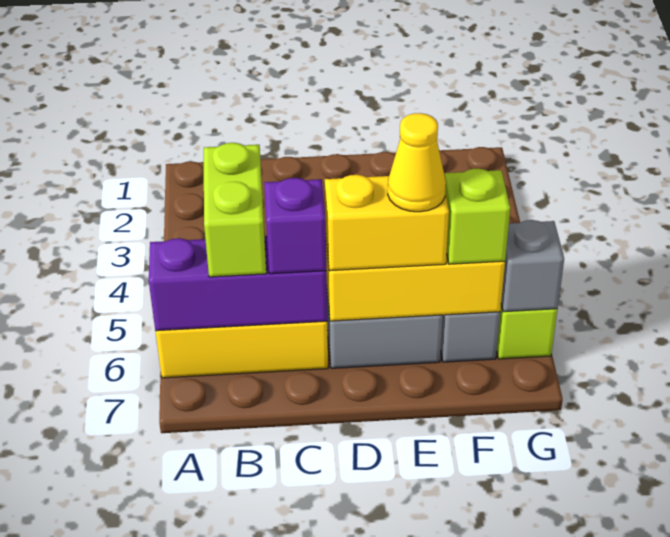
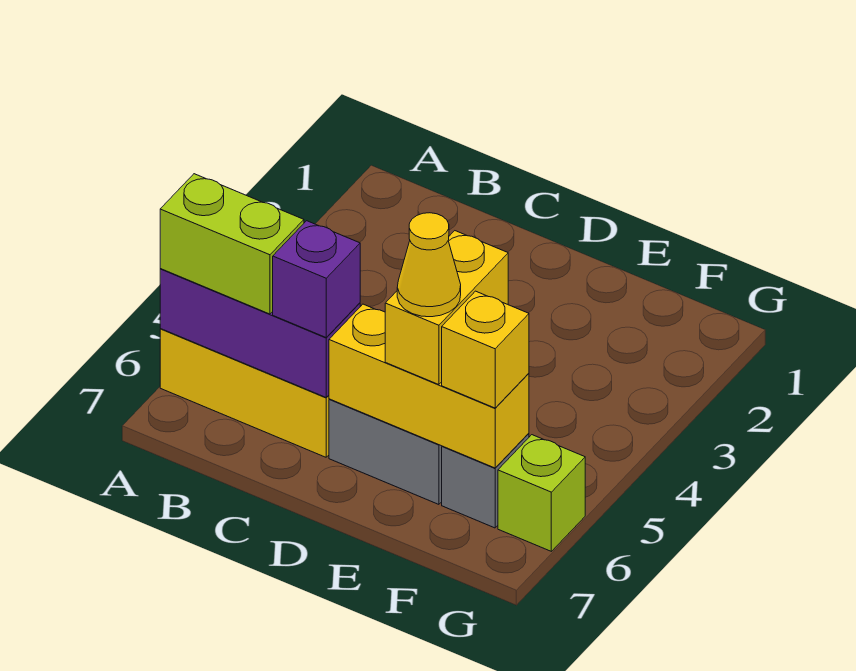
lime 1x2 brick [204,143,266,277] -> lime 1x2 brick turned to [160,174,304,314]
yellow 1x2 brick [325,175,449,271] -> yellow 1x2 brick turned to [385,231,508,385]
lime 1x1 brick [445,169,510,264] -> yellow 1x1 brick [442,291,529,408]
grey 1x1 brick [501,220,564,312] -> none

